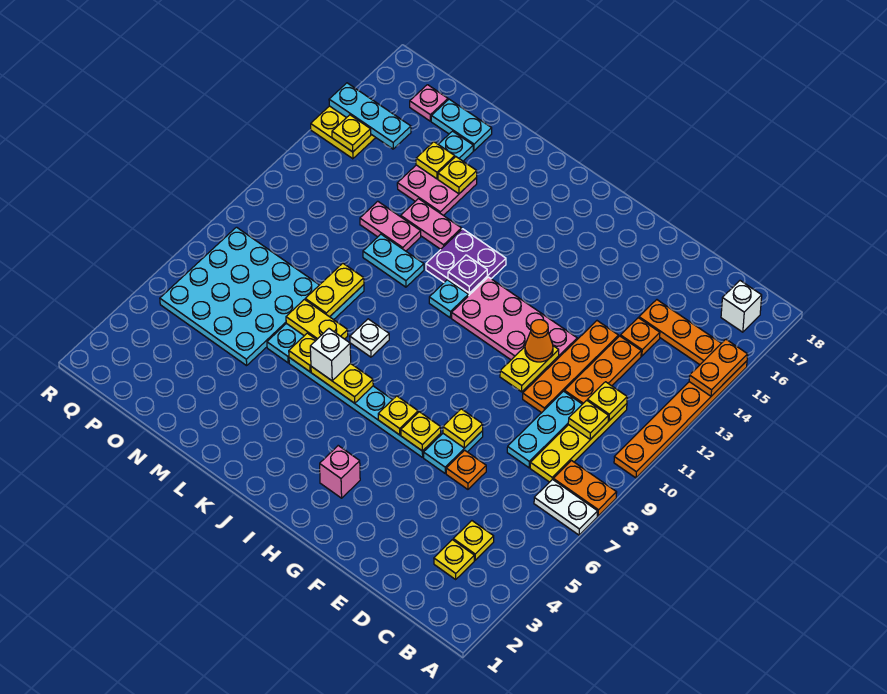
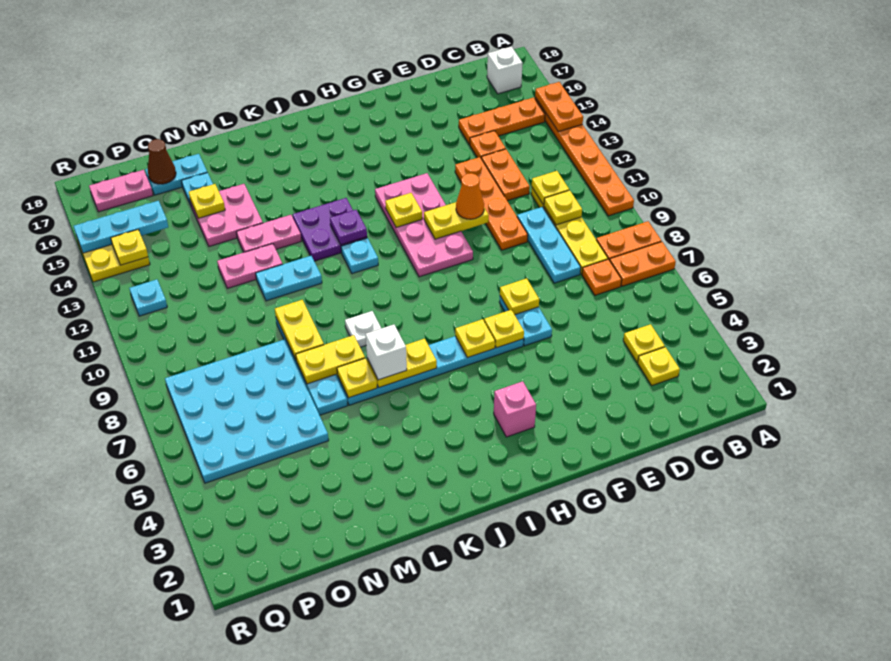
white 1x2 plate [534,479,598,535] -> orange 1x2 plate [610,242,676,286]
orange 1x3 plate [564,336,641,404] -> orange 1x2 plate [481,149,530,201]
orange 1x1 plate [446,450,486,489] -> orange 1x1 plate moved to [582,259,622,295]
yellow 1x2 plate [500,346,559,392] -> yellow 1x2 plate turned to [424,202,489,239]
pink 2x4 plate [452,277,577,378] -> pink 2x4 plate turned to [375,173,473,277]
yellow 1x1 plate [438,157,477,194] -> yellow 1x1 plate moved to [385,193,422,227]
none -> brown 1x1 cone [148,139,176,184]
pink 1x1 plate [410,85,448,121] -> pink 1x2 plate [89,170,153,212]
none -> cyan 1x1 plate [129,279,167,316]

